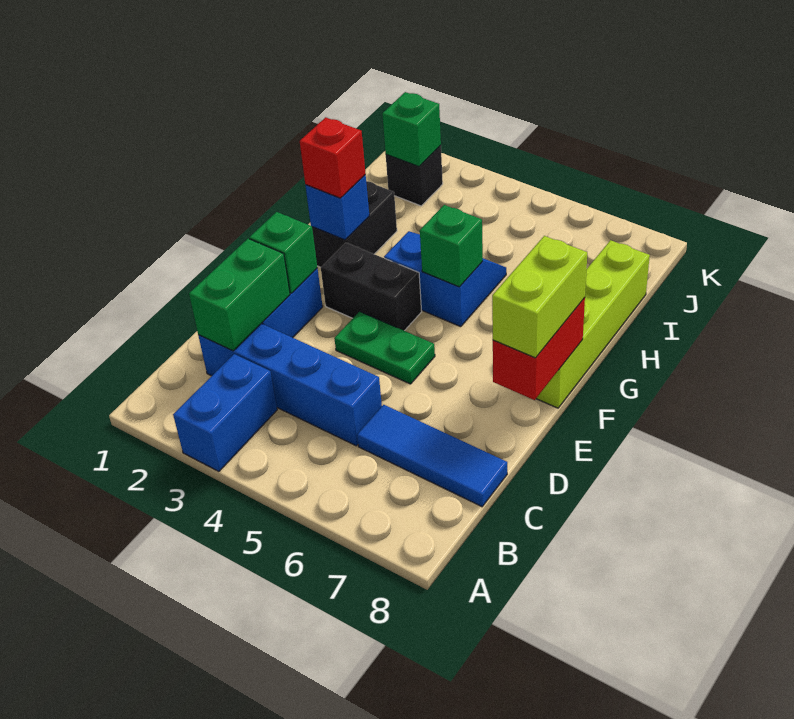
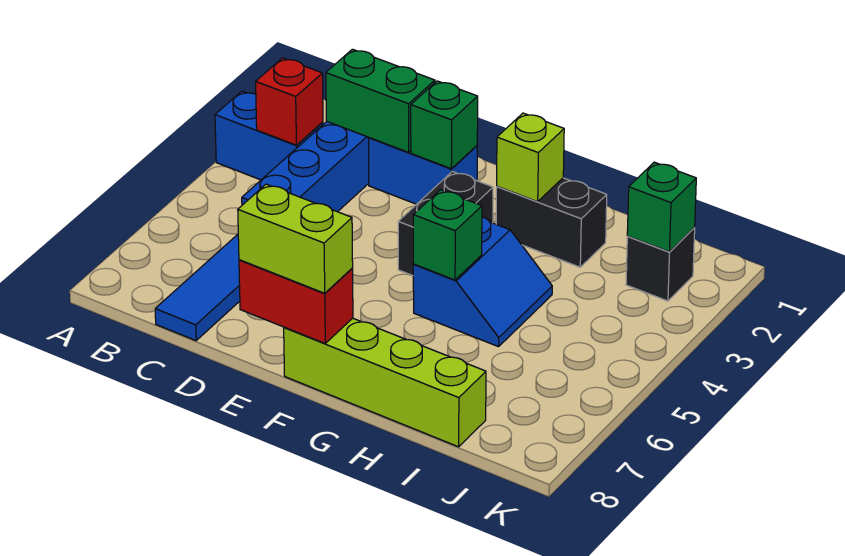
green 1x2 plate [334,311,435,384] -> none
blue 1x1 brick [305,175,369,240] -> lime 1x1 brick [497,113,564,202]
red 1x1 brick [300,117,366,198] -> red 1x1 brick moved to [256,58,323,145]

